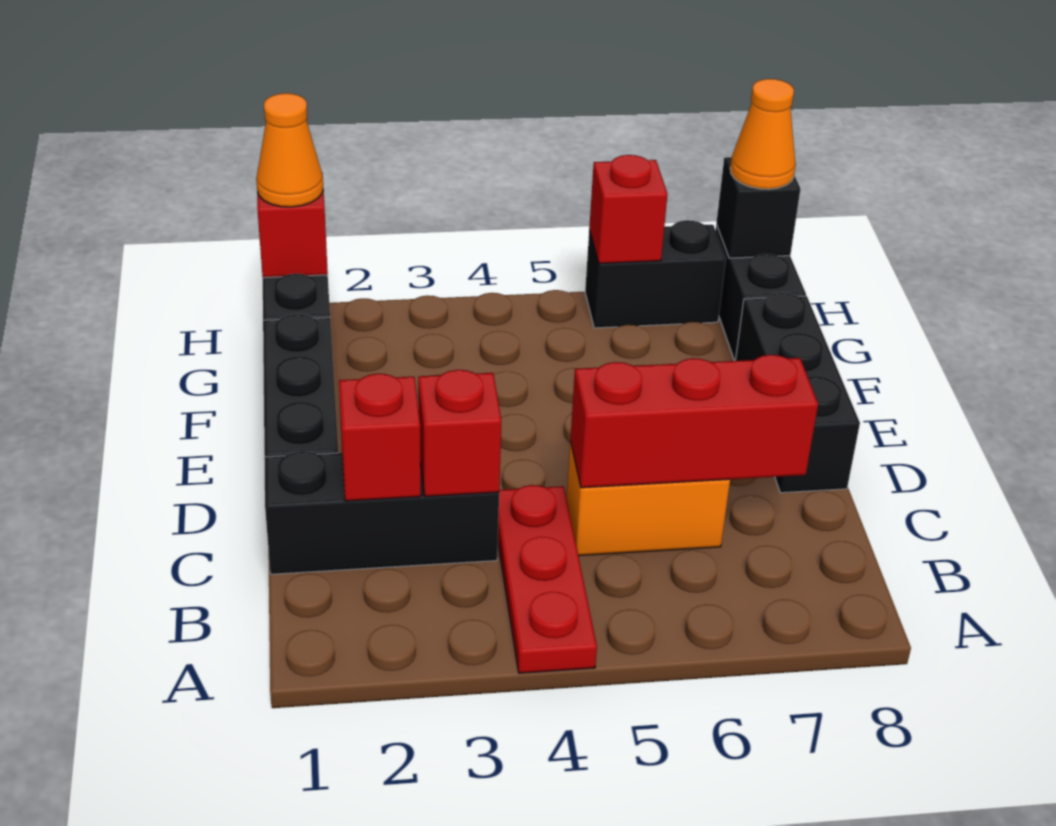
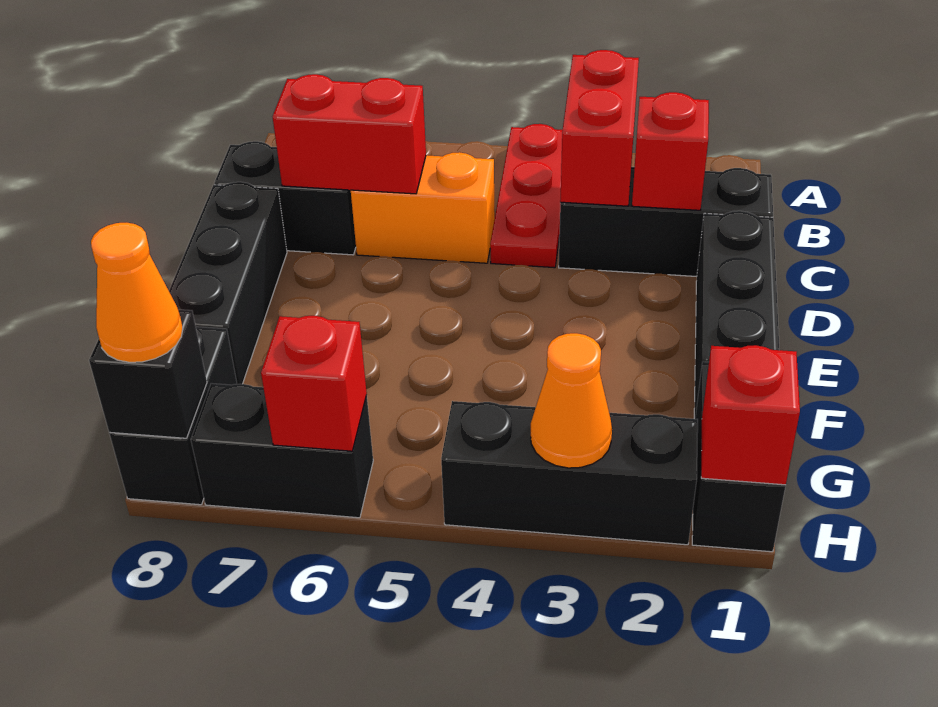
red 1x1 brick [418,370,502,496] -> red 1x2 brick [560,50,639,206]
red 1x3 brick [570,355,818,488] -> red 1x2 brick [273,74,426,194]
none -> black 1x2 brick [214,141,356,255]
orange 1x1 cone [256,93,323,207] -> orange 1x1 cone moved to [531,333,612,468]
none -> black 1x3 brick [441,401,698,545]

